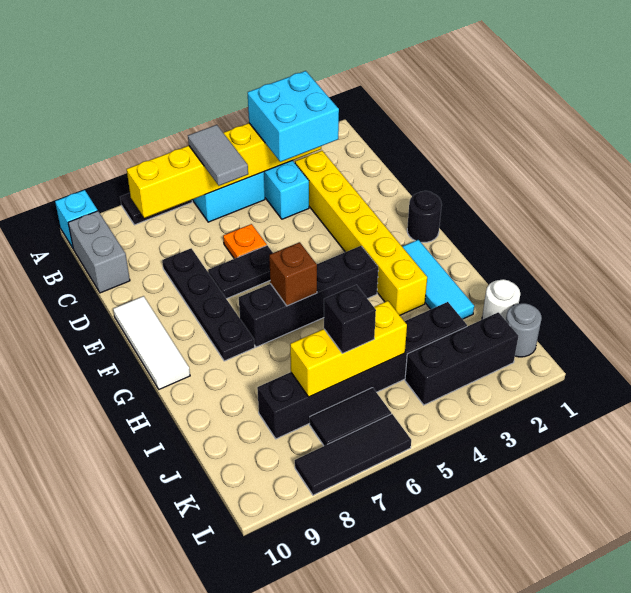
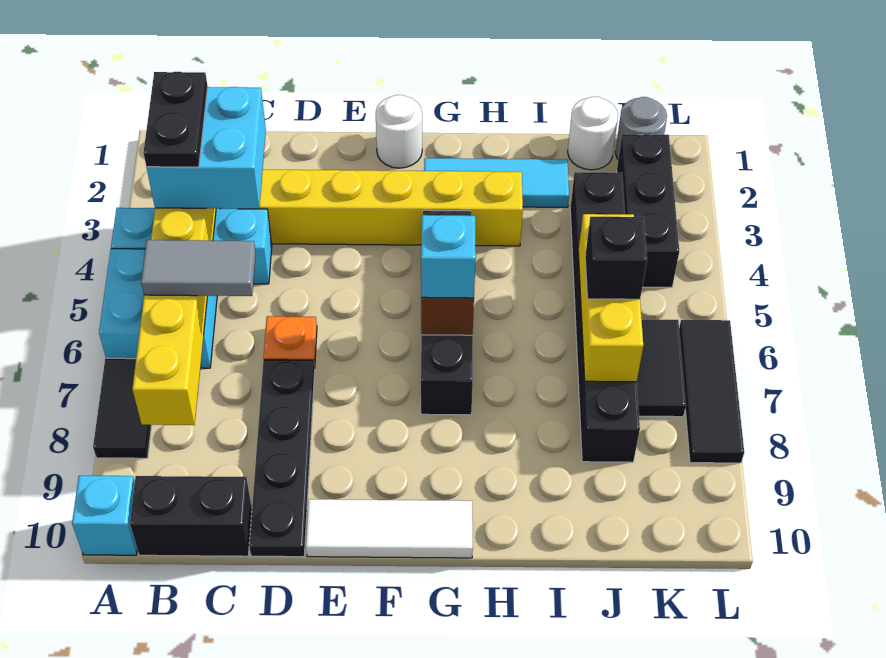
grey 1x2 brick [68,211,130,293] -> black 1x2 brick [130,476,252,556]
black 1x4 plate [162,248,255,361] -> black 1x4 plate turned to [249,360,315,557]
black 1x2 plate [208,246,273,299] -> black 1x2 plate moved to [143,72,208,167]
black 1x1 round brick [407,191,442,242] -> white 1x1 round brick [376,95,422,168]
none -> cyan 1x1 brick [421,215,476,298]

